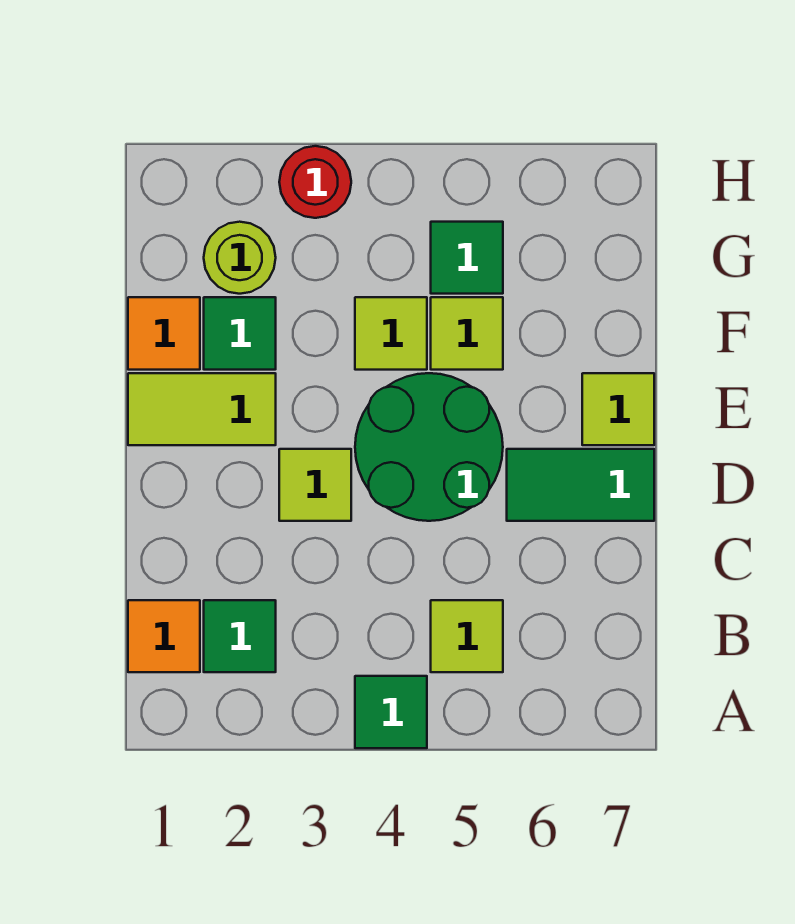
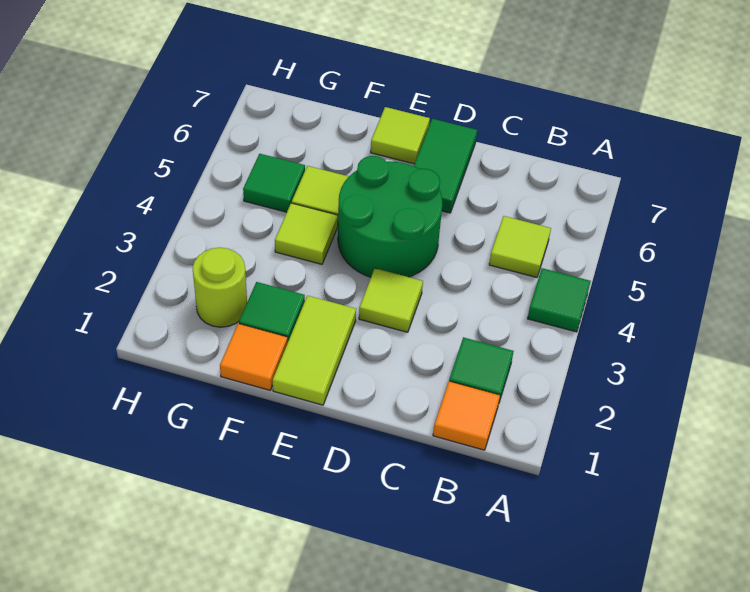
red 1x1 round brick [279,146,351,218] -> none

